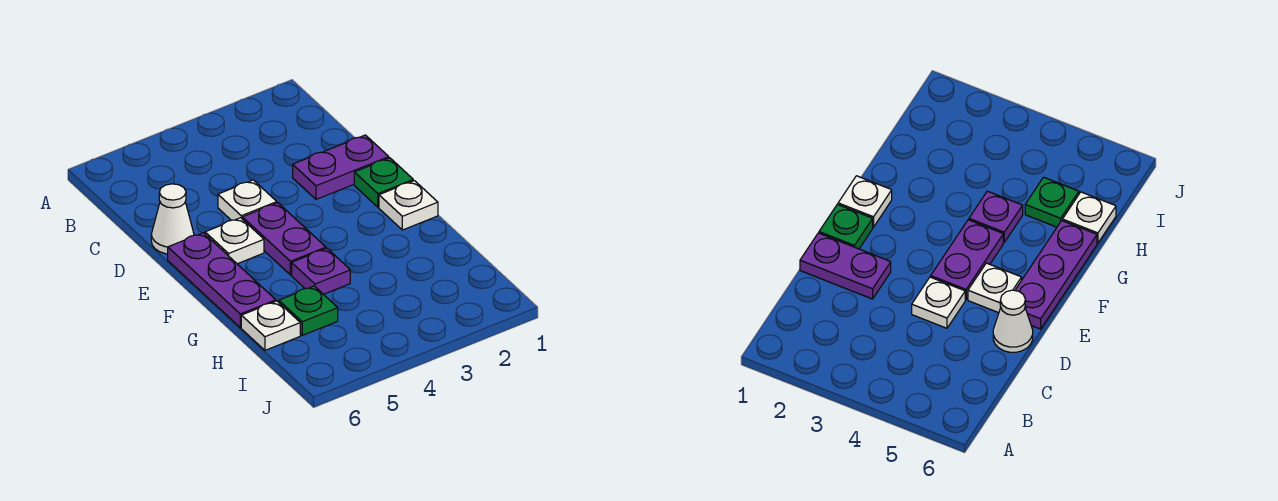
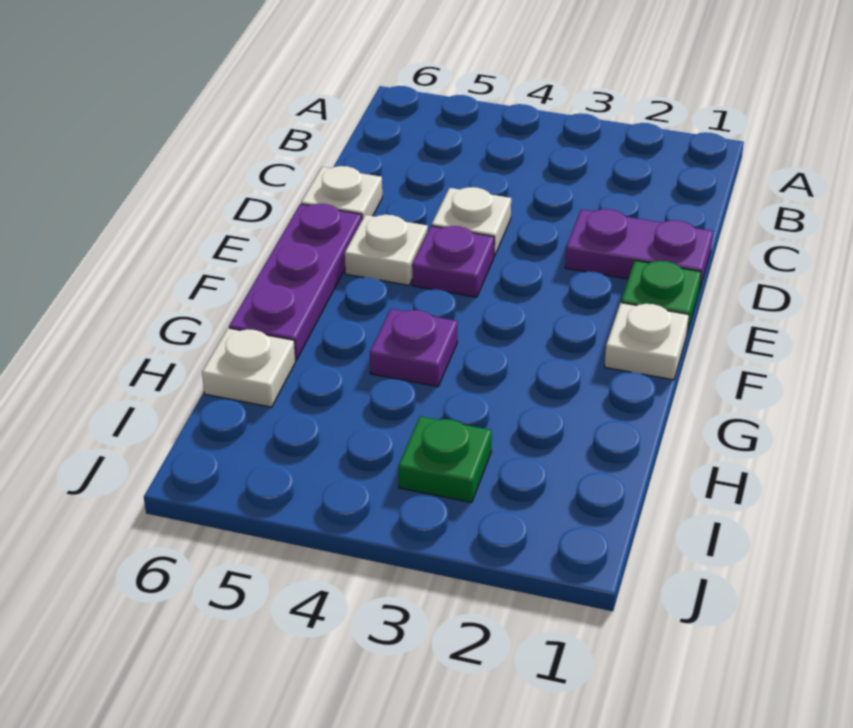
white 1x1 cone [151,184,194,254] -> white 1x1 plate [301,166,382,219]
purple 1x2 plate [242,203,326,275] -> purple 1x1 plate [412,226,494,297]
green 1x1 plate [279,286,338,335] -> green 1x1 plate moved to [398,416,492,503]

